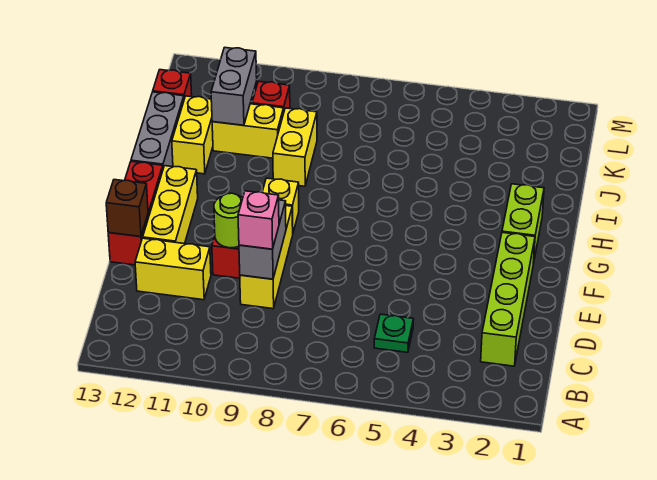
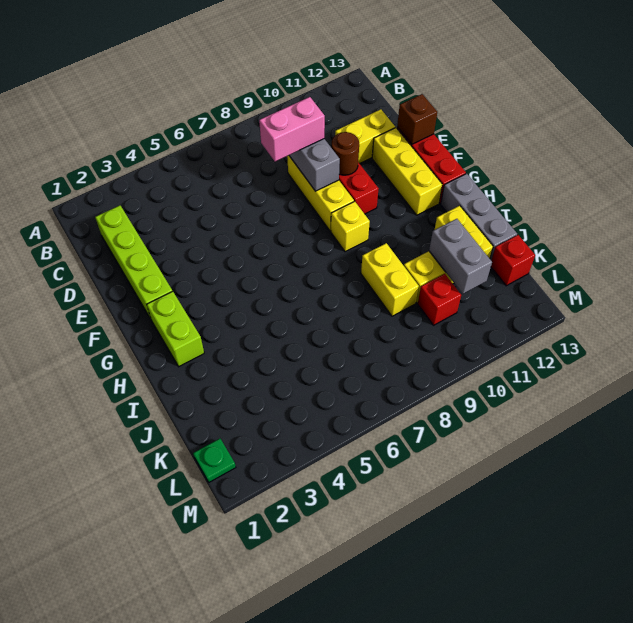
green 1x1 plate [374,314,414,352] -> green 1x1 plate moved to [193,439,236,482]
pink 1x1 brick [238,191,279,249] -> pink 1x2 brick [259,97,325,162]
lime 1x1 round brick [214,193,243,248] -> brown 1x1 round brick [331,132,359,175]

